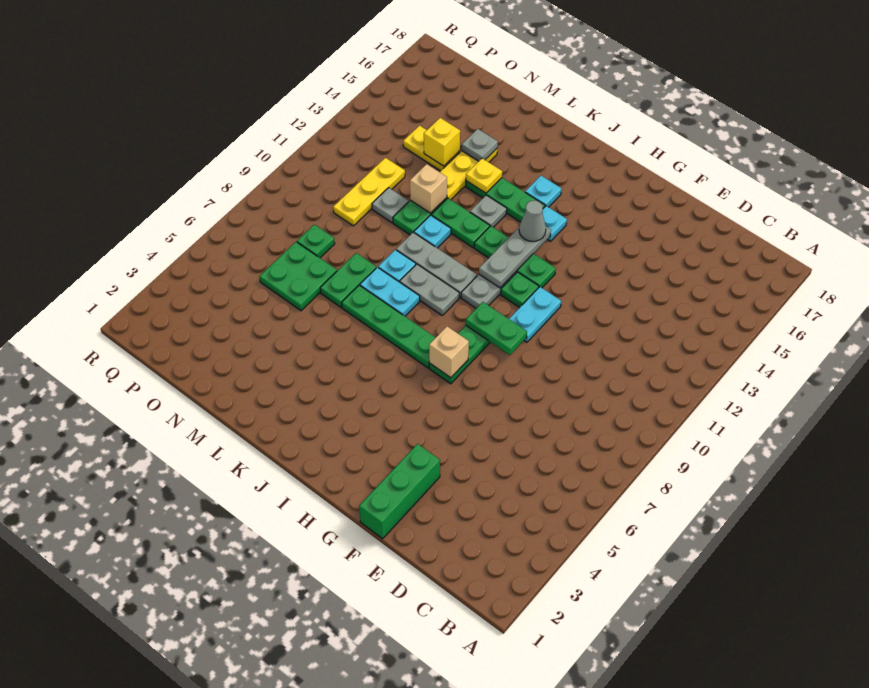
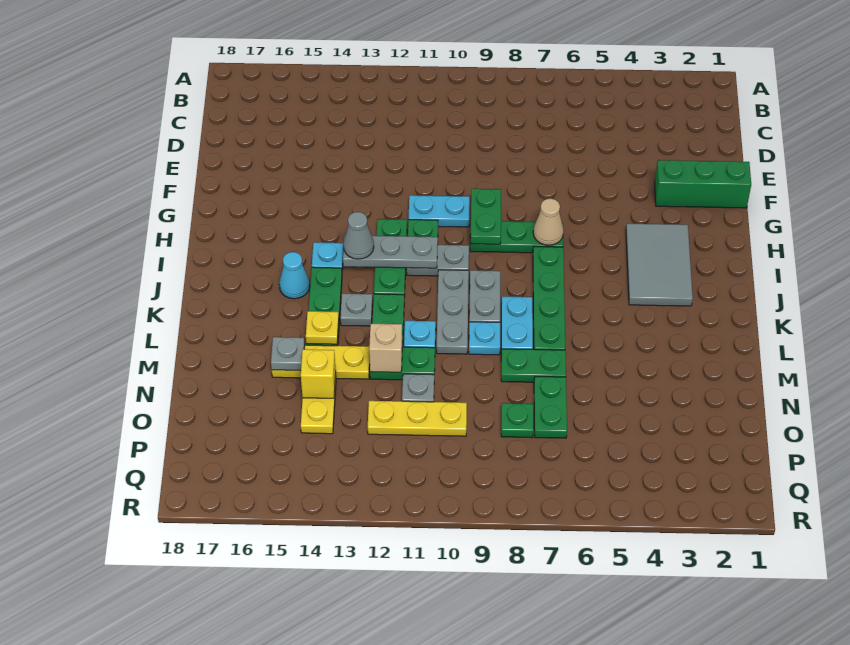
none -> grey 2x3 tile [626,224,693,306]
tan 1x1 brick [429,326,469,378] -> tan 1x1 cone [533,199,563,245]
cyan 1x1 plate [525,176,561,207] -> cyan 1x1 cone [279,252,310,299]
green 2x2 plate [259,242,337,311] -> green 1x2 plate [534,376,567,438]

